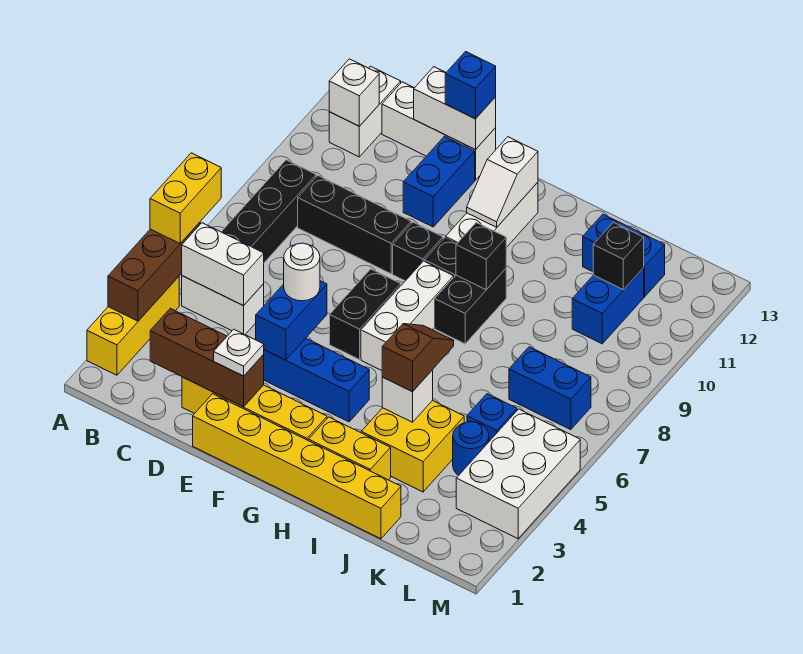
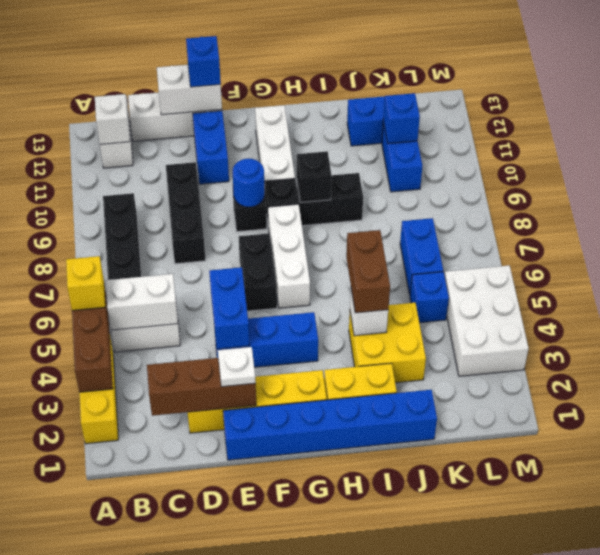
yellow 1x2 brick [150,153,221,243] -> yellow 1x1 brick [66,256,105,310]
black 1x3 brick [298,176,411,274] -> black 1x3 brick turned to [166,162,206,264]
yellow 1x6 brick [193,394,401,539] -> blue 1x6 brick [223,390,437,460]
white 1x1 round brick [284,243,320,301] -> none
white 1x2 slope [467,137,538,227] -> none
black 1x2 brick [435,269,506,344] -> black 1x2 brick turned to [297,173,363,226]
brown 1x2 slope [382,324,454,392] -> brown 1x2 brick [346,230,390,313]
blue 1x1 round brick [453,422,489,475] -> blue 1x1 round brick moved to [233,159,265,207]
blue 1x2 brick [509,347,591,430] -> blue 1x2 brick turned to [400,218,443,294]
black 1x1 brick [593,222,644,290] -> blue 1x1 brick [383,93,420,144]

